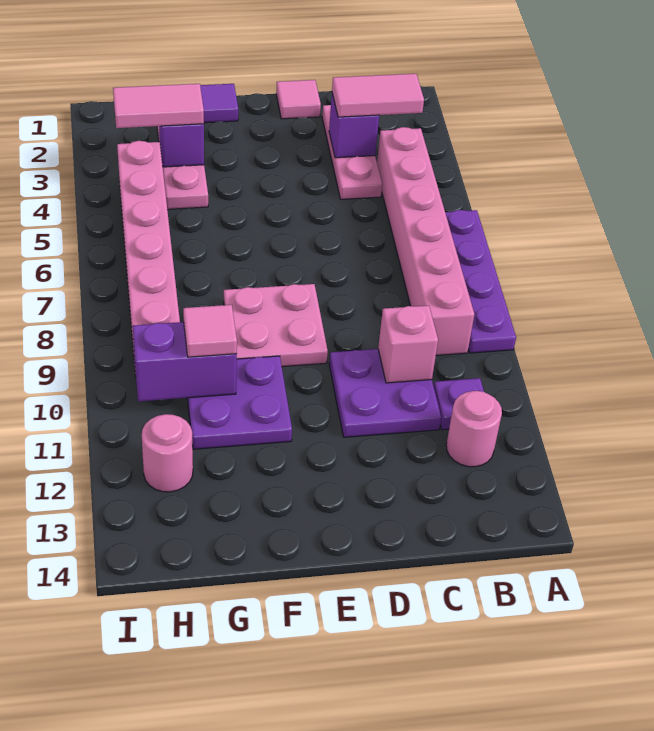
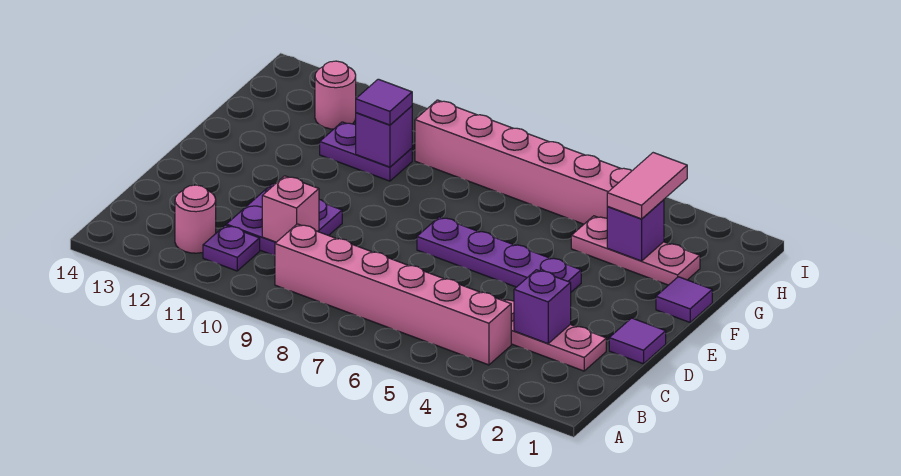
purple 1x4 plate [445,210,516,353] -> purple 1x4 plate moved to [417,217,581,292]
pink 1x2 tile [332,74,424,117] -> none
pink 1x1 tile [276,80,321,119] -> purple 1x1 tile [609,318,666,364]
pink 2x2 plate [224,284,328,367] -> none
purple 2x2 plate [187,356,292,449] -> purple 1x2 plate [320,122,412,181]
purple 1x2 brick [133,322,237,401] -> purple 1x1 brick [356,106,412,167]
pink 1x1 tile [183,305,237,357] -> purple 1x1 tile [356,79,412,125]

